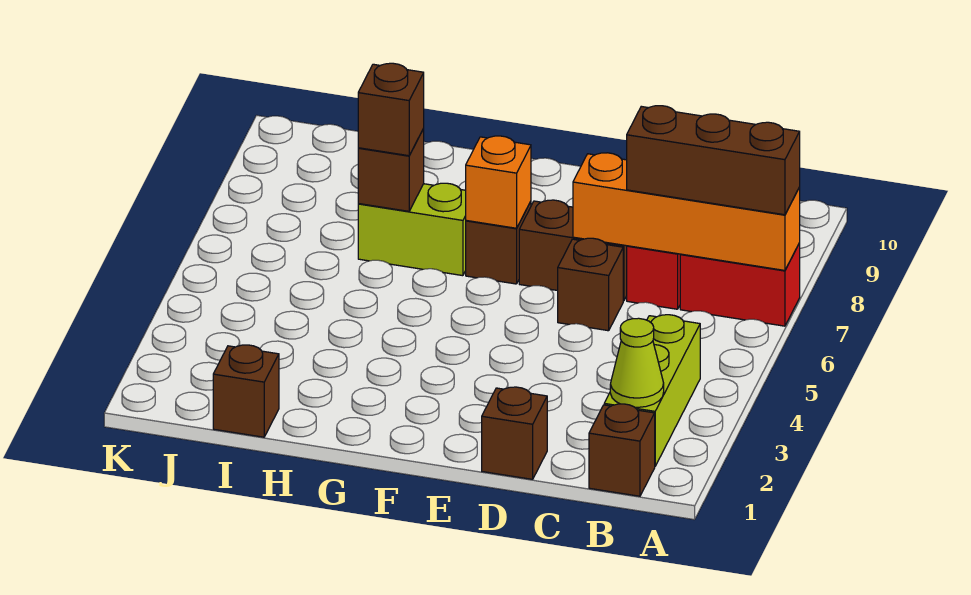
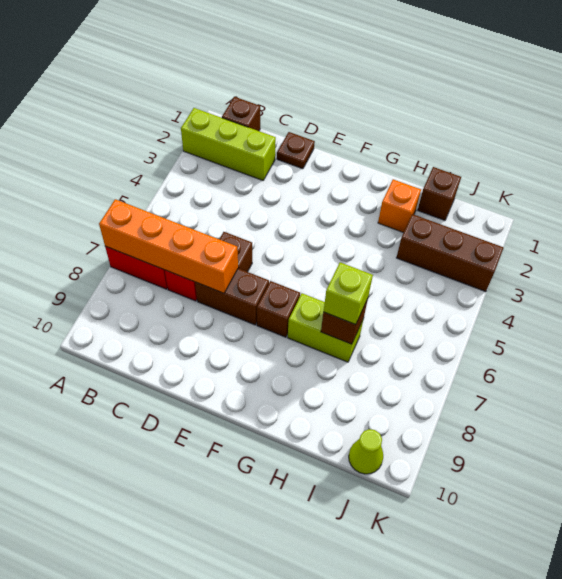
brown 1x3 brick [627,106,800,215] -> brown 1x3 brick moved to [396,214,504,292]
lime 1x3 brick [604,315,700,466] -> lime 1x3 brick turned to [181,108,276,180]
lime 1x1 cone [610,318,664,407] -> lime 1x1 cone moved to [349,429,383,474]
brown 1x1 brick [482,387,547,479] -> brown 1x1 plate [277,132,315,169]
orange 1x1 brick [466,136,531,228] -> orange 1x1 brick moved to [378,179,421,233]
brown 1x1 brick [358,63,424,156] -> lime 1x1 brick [323,262,373,324]

